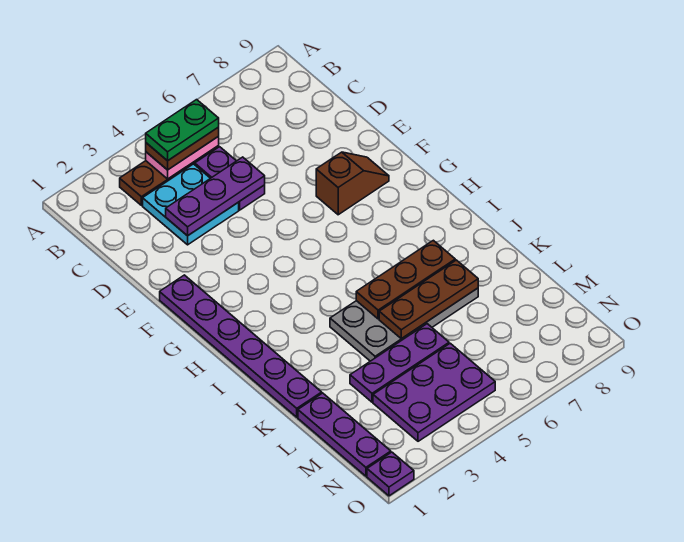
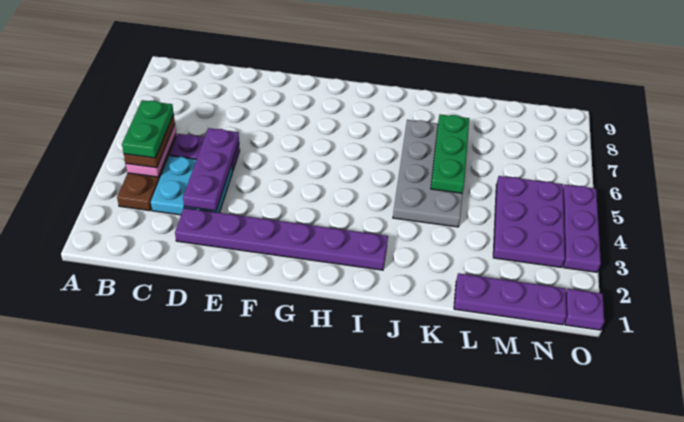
purple 1x6 plate [160,275,322,417] -> purple 1x6 plate moved to [175,208,388,270]
brown 1x2 slope [316,152,389,215] -> none
brown 1x3 plate [356,240,455,319] -> none
brown 1x3 plate [379,260,478,339] -> green 1x3 plate [431,114,469,193]
purple 1x3 plate [350,324,449,402] -> purple 1x3 plate moved to [563,185,601,272]

